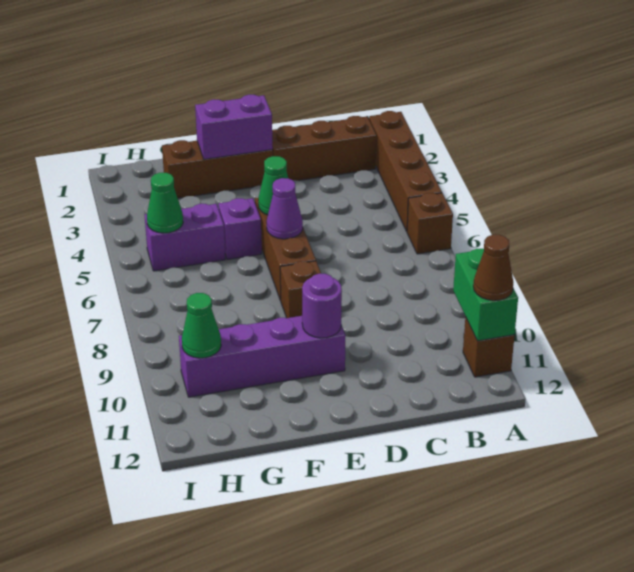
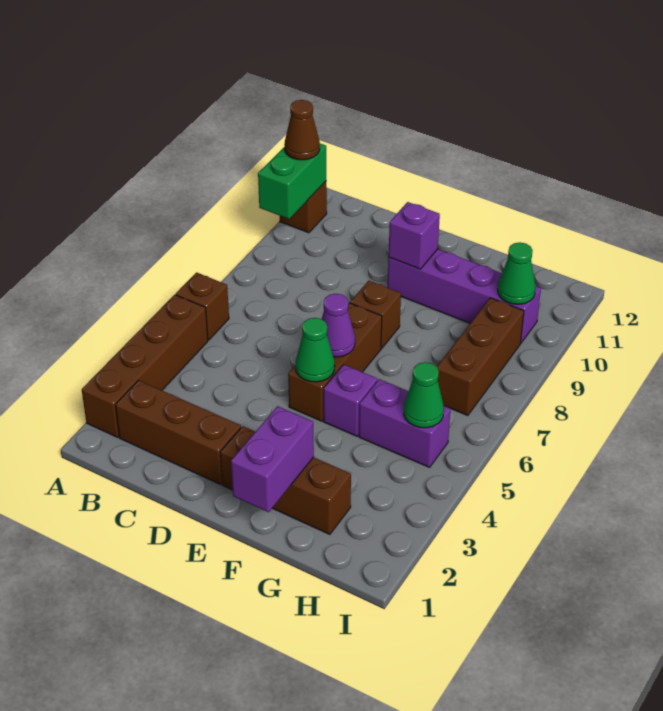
purple 1x2 brick [195,95,273,159] -> purple 1x2 brick turned to [231,406,314,512]
purple 1x1 round brick [302,274,342,338] -> purple 1x1 brick [389,202,440,269]
none -> brown 1x3 brick [437,298,524,416]

